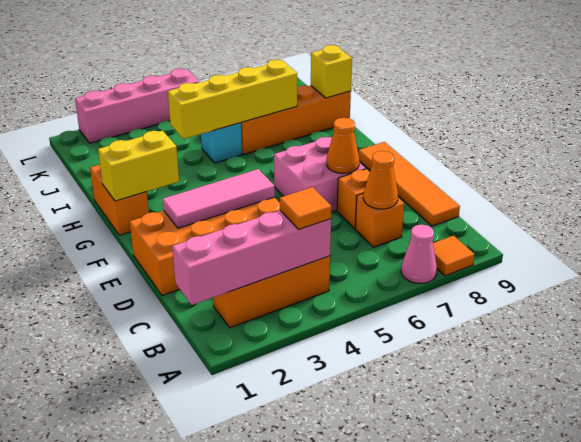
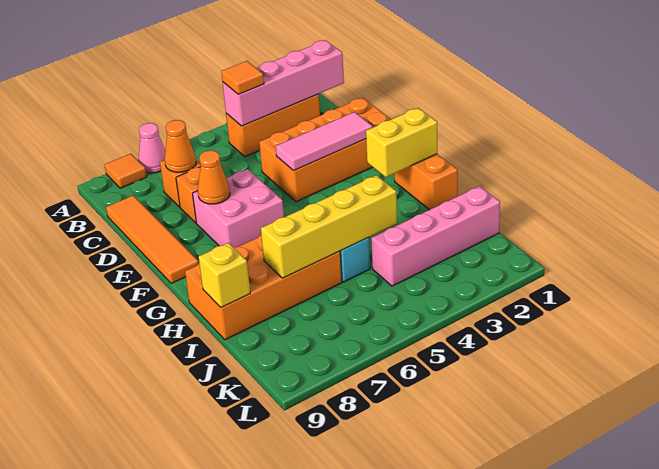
orange 1x4 brick [241,86,351,155] -> orange 2x4 brick [185,235,342,340]
pink 1x4 brick [75,68,199,143] -> pink 1x4 brick moved to [371,186,500,286]

